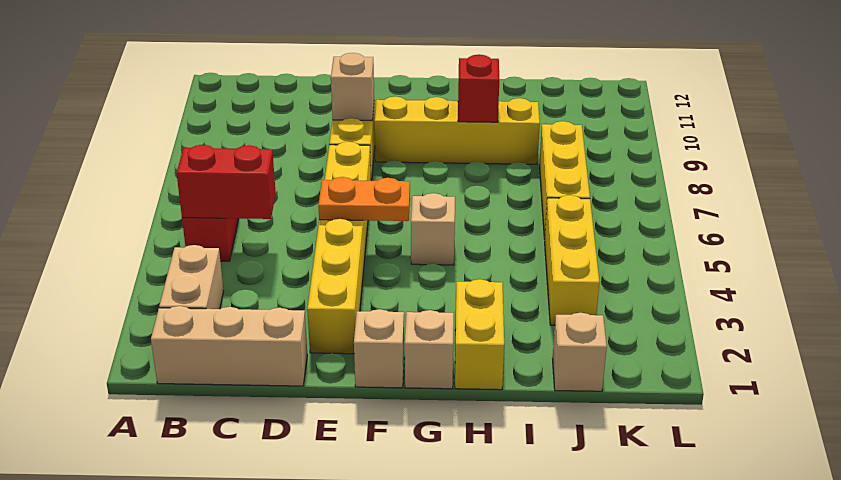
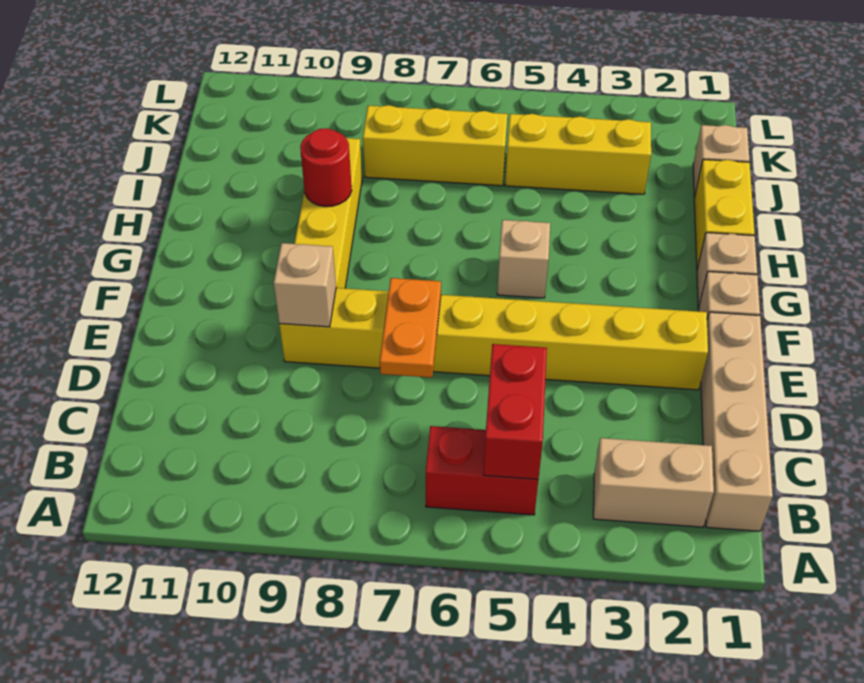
tan 1x3 brick [151,306,307,386] -> tan 1x4 brick [701,312,773,531]
orange 1x2 plate [318,177,410,221] -> orange 1x2 plate moved to [380,278,441,378]
yellow 1x2 brick [455,279,504,390] -> yellow 1x2 brick turned to [694,159,755,269]
red 1x1 brick [458,54,499,122] -> red 1x1 round brick [300,128,352,207]

